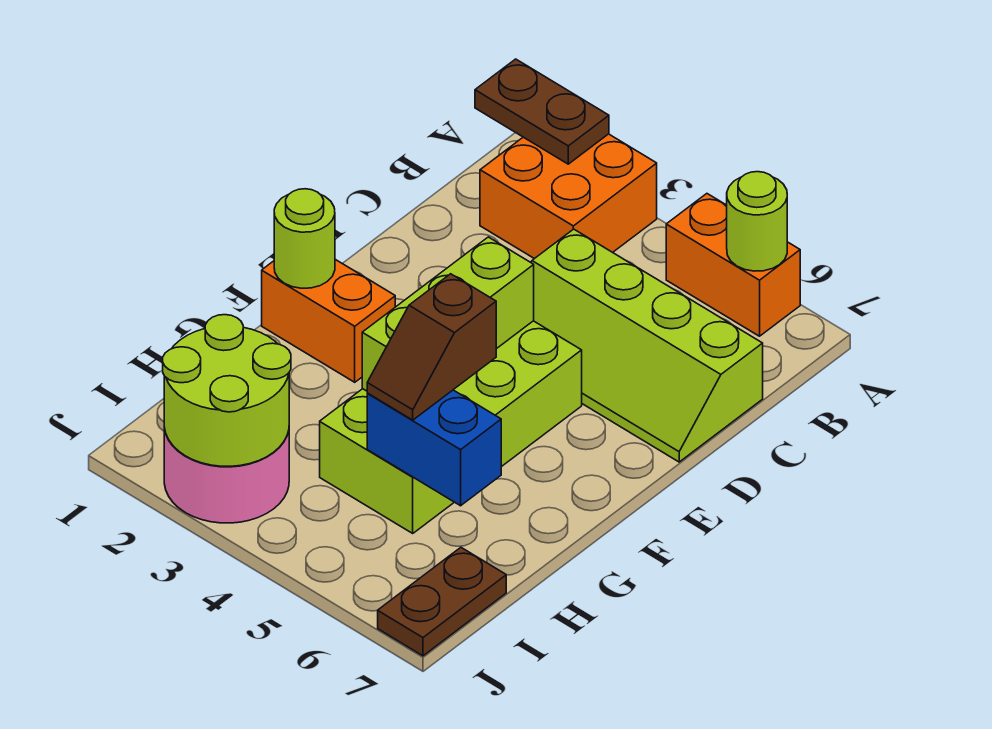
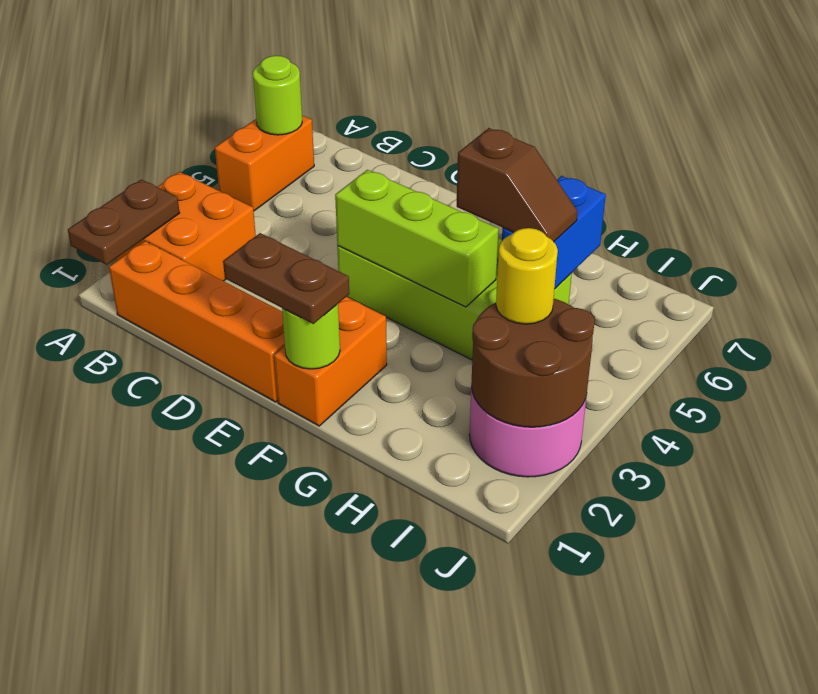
none -> orange 1x4 brick [109,241,285,402]
lime 2x4 slope [531,229,763,462] -> none
lime 2x2 round brick [163,315,291,466] -> brown 2x2 round brick [471,299,594,427]
none -> yellow 1x1 round brick [496,228,558,324]
brown 1x2 plate [378,547,506,656] -> brown 1x2 plate moved to [223,233,349,324]

